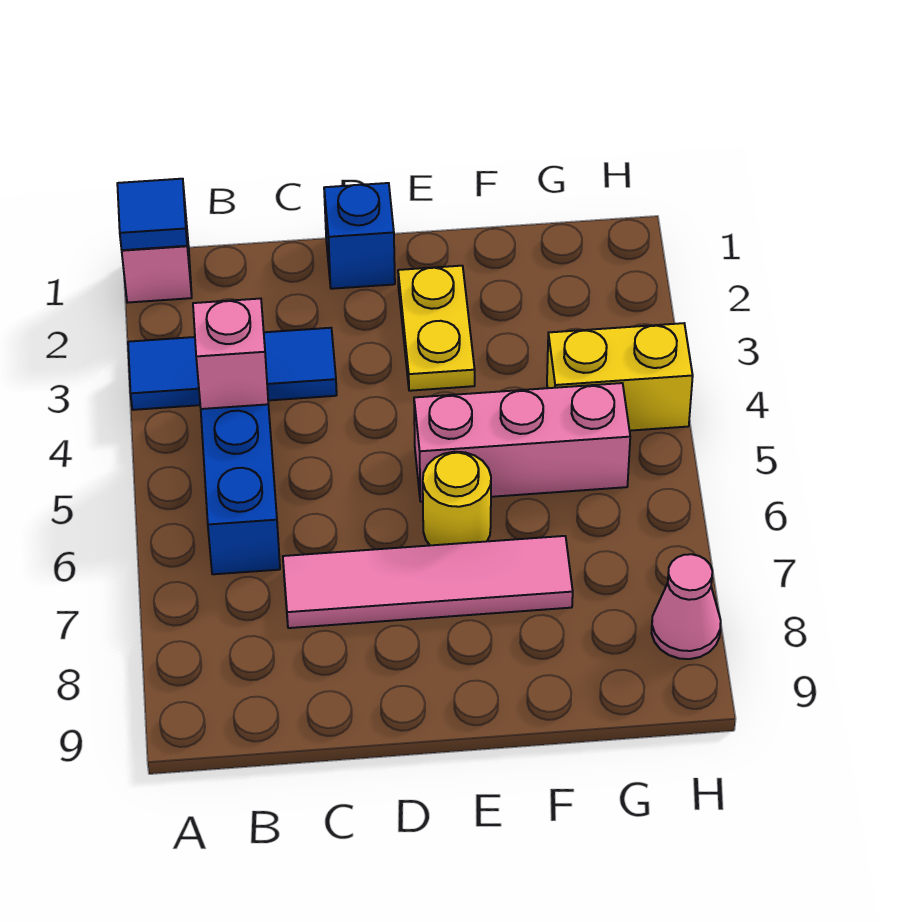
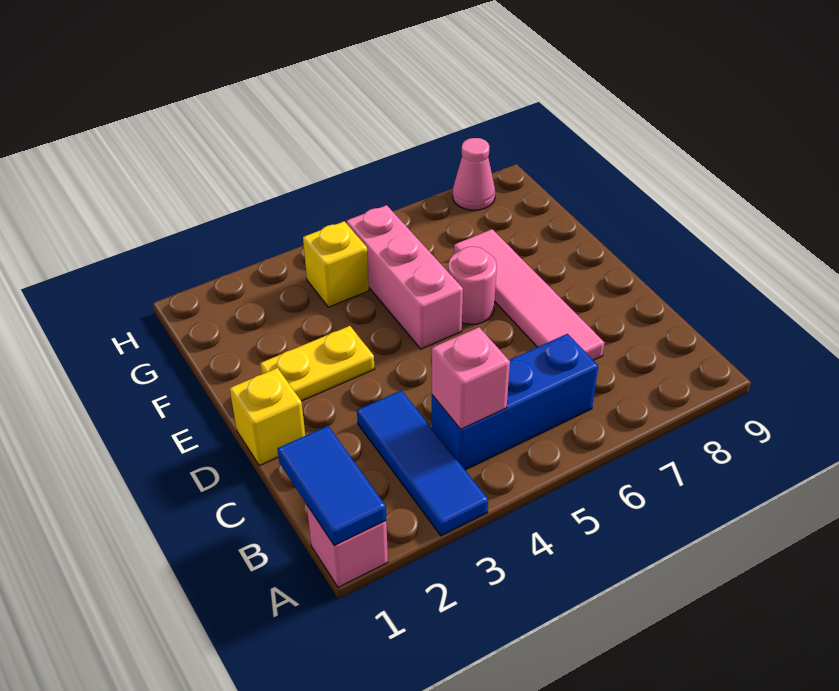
blue 1x1 tile [117,179,187,250] -> blue 1x2 tile [277,426,386,546]
blue 1x1 brick [324,183,395,289] -> yellow 1x1 brick [230,368,305,466]
yellow 1x1 round brick [423,452,491,545] -> pink 1x1 round brick [448,247,497,325]
yellow 1x2 brick [547,323,693,431] -> yellow 1x1 brick [303,221,369,307]

